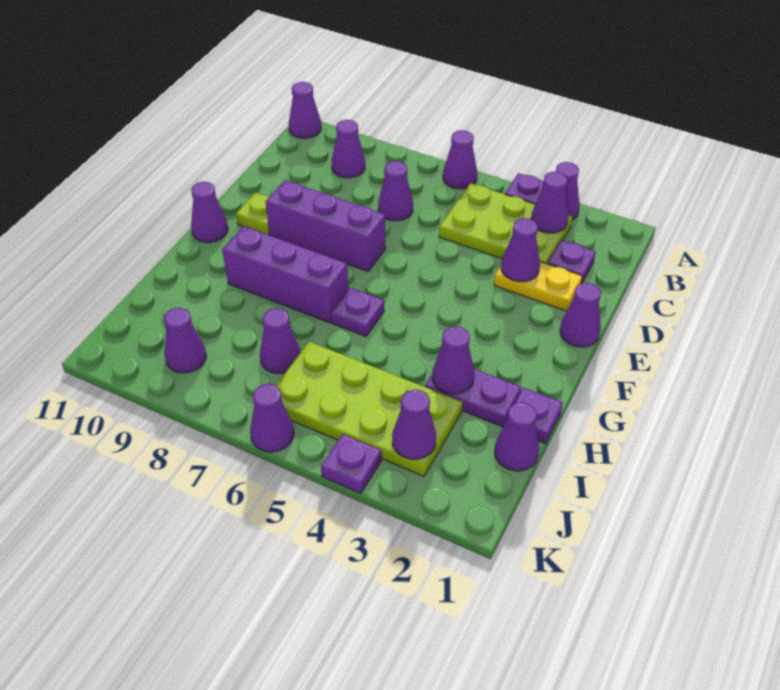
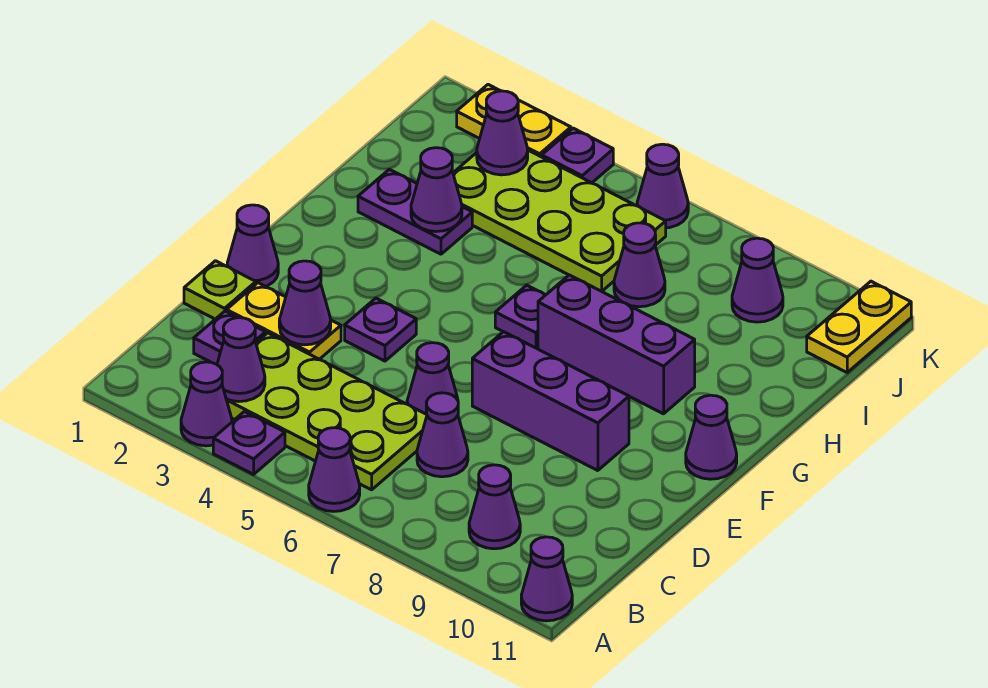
lime 2x3 plate [439,183,573,264] -> lime 2x4 plate [226,333,427,490]
lime 1x1 plate [236,193,269,235] -> lime 1x1 plate moved to [184,261,256,319]
purple 1x1 plate [507,388,563,443] -> purple 1x1 plate moved to [345,298,416,361]
purple 1x1 cone [495,402,539,471] -> purple 1x1 cone moved to [407,343,458,414]
none -> yellow 1x2 plate [807,281,911,372]
none -> yellow 1x2 plate [457,85,571,157]

